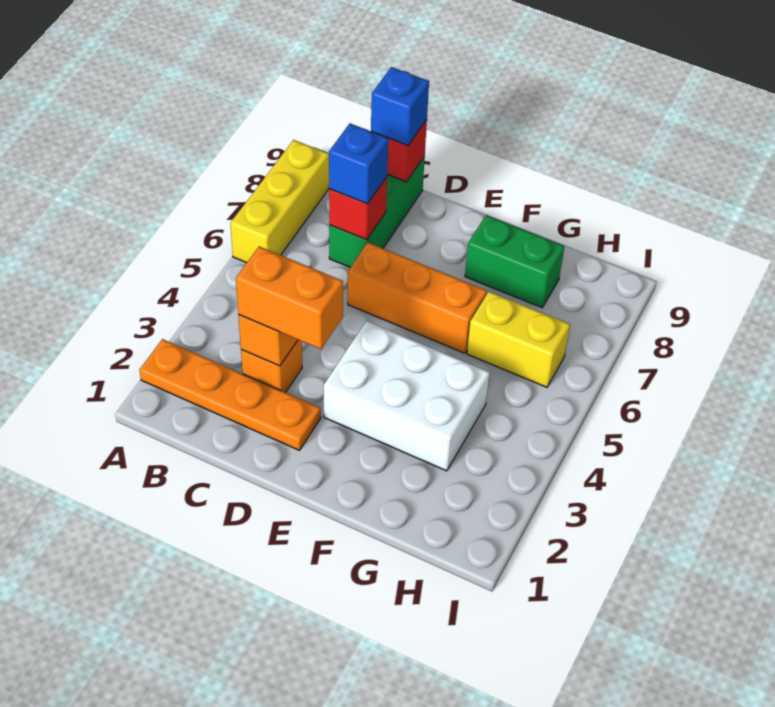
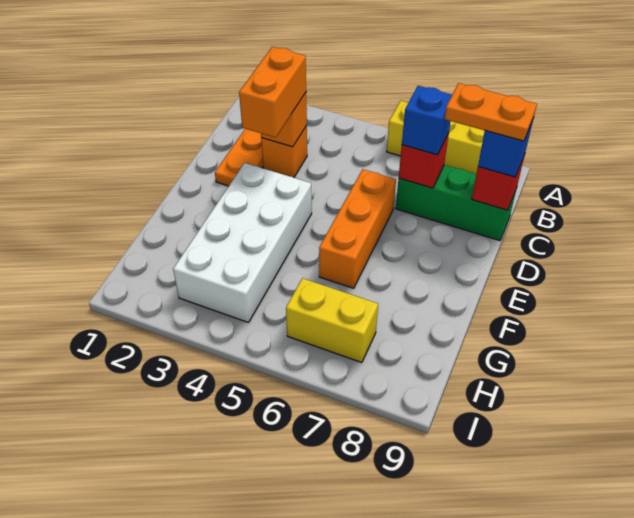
none -> orange 1x2 plate [445,83,537,141]
white 2x3 brick [324,321,490,471] -> white 2x4 brick [173,163,312,323]
green 1x2 brick [465,215,564,308] -> none
yellow 1x2 brick [467,292,570,387] -> yellow 1x2 brick turned to [286,278,378,363]

